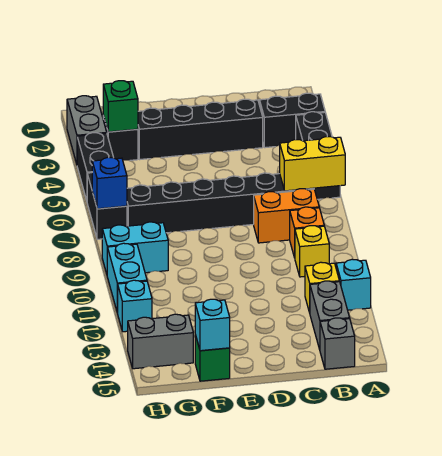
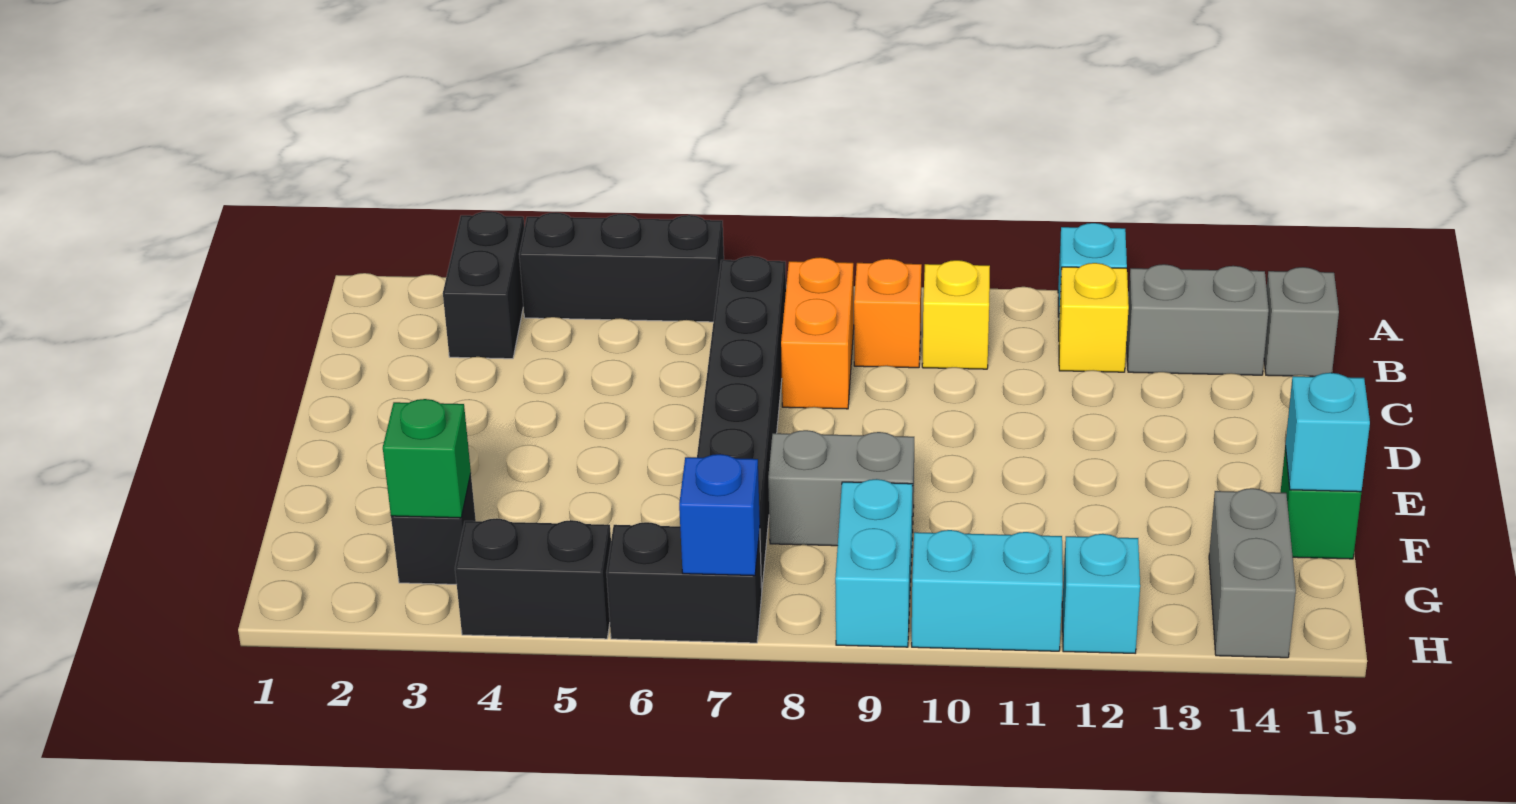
yellow 1x2 brick [280,137,345,191] -> none
black 1x4 brick [138,99,263,159] -> none
grey 1x2 brick [67,96,107,164] -> grey 1x2 brick moved to [768,430,914,546]

